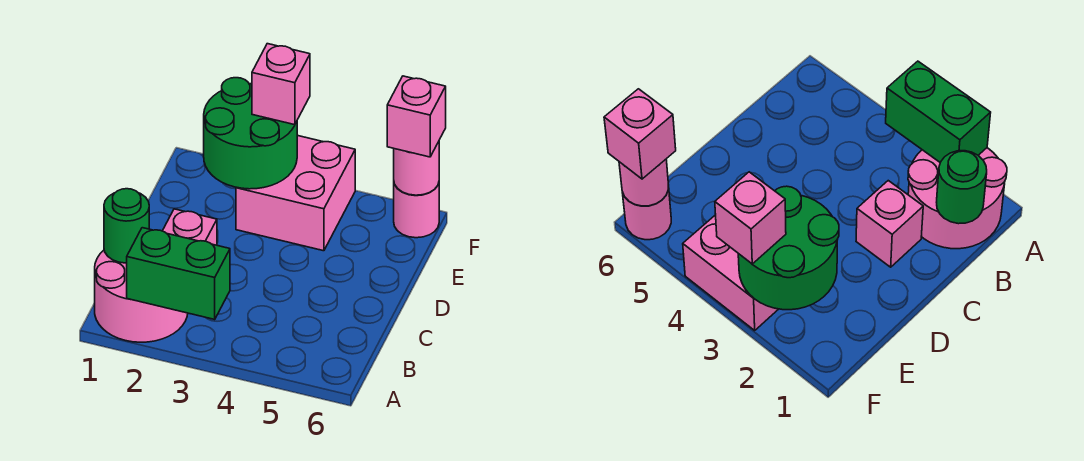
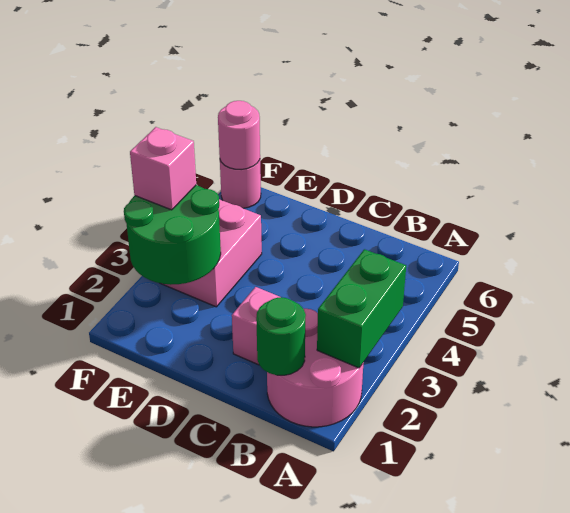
pink 1x1 brick [387,76,446,157] -> none

